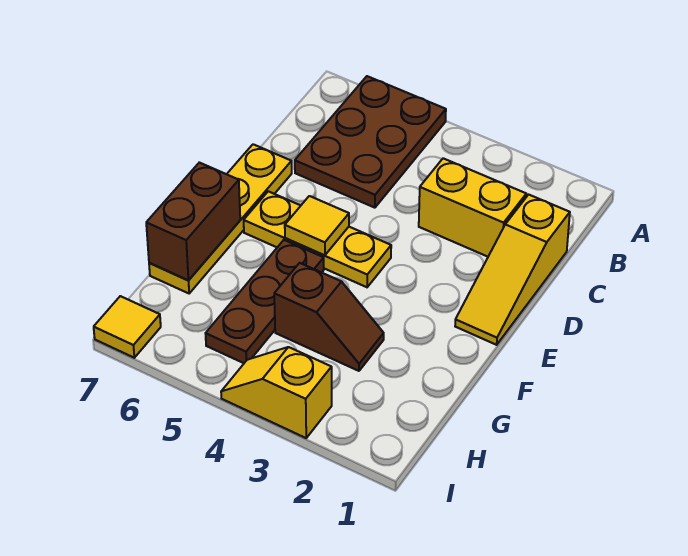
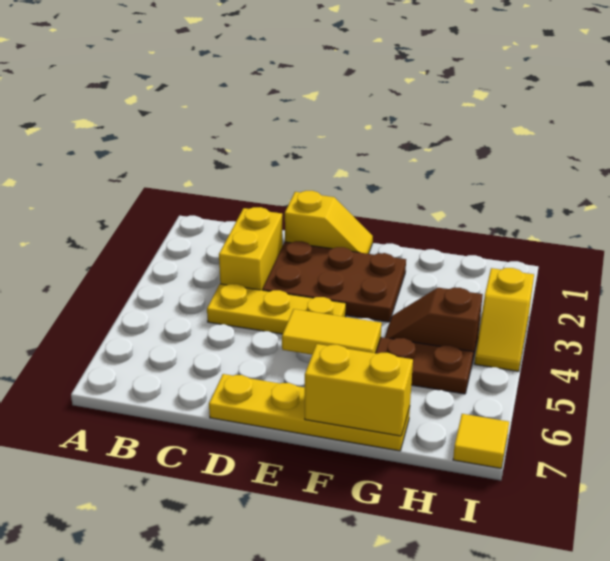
brown 2x3 plate [295,76,446,208] -> brown 2x3 plate moved to [262,241,406,322]
yellow 1x3 slope [455,195,570,345] -> yellow 1x2 slope [285,191,373,254]
yellow 1x3 plate [244,191,391,287] -> yellow 1x3 plate turned to [207,284,346,334]
yellow 1x1 tile [285,196,349,255] -> yellow 1x2 tile [282,309,382,355]
brown 1x2 brick [146,163,240,280] -> yellow 1x2 brick [305,344,413,436]
brown 1x2 slope [274,263,384,371] -> brown 1x2 slope turned to [385,288,483,362]

